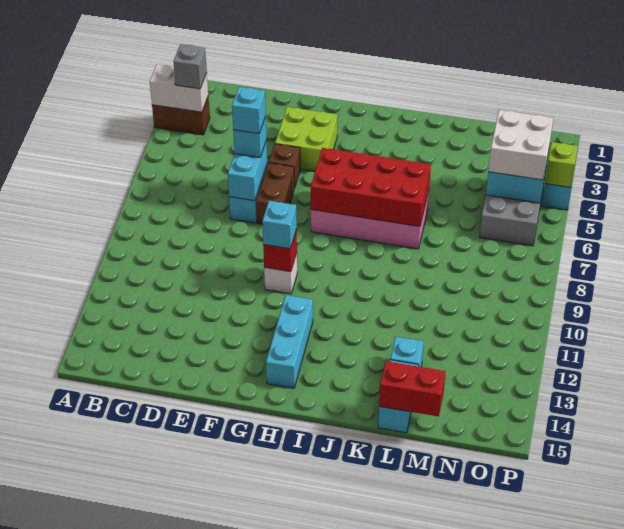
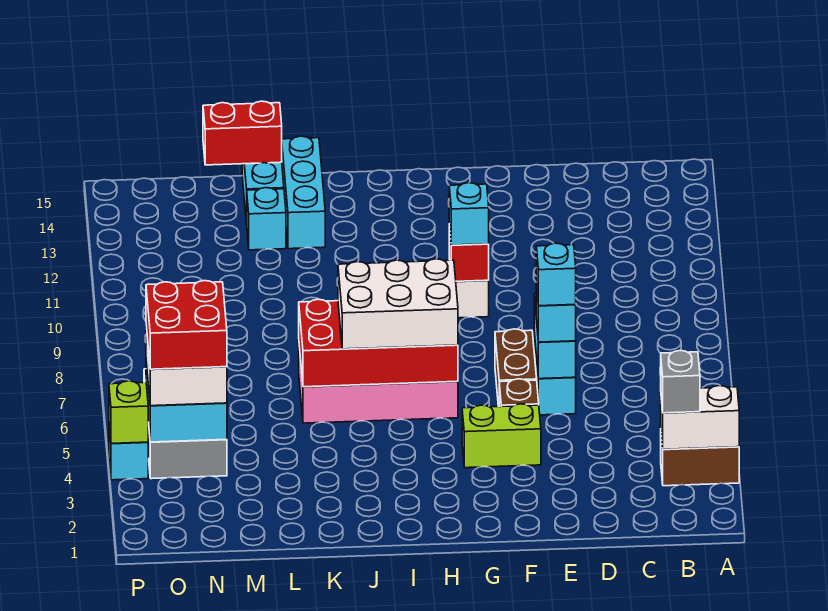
lime 2x2 brick [275,107,338,171] -> lime 1x2 brick [462,404,541,468]
none -> white 2x3 brick [338,259,458,349]
cyan 1x3 brick [266,295,313,388] -> cyan 1x3 brick moved to [282,136,325,249]
none -> red 2x2 brick [146,281,227,369]

